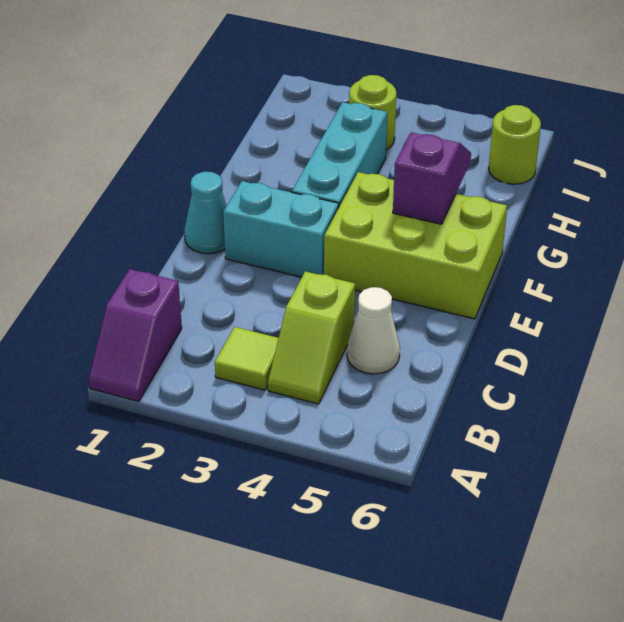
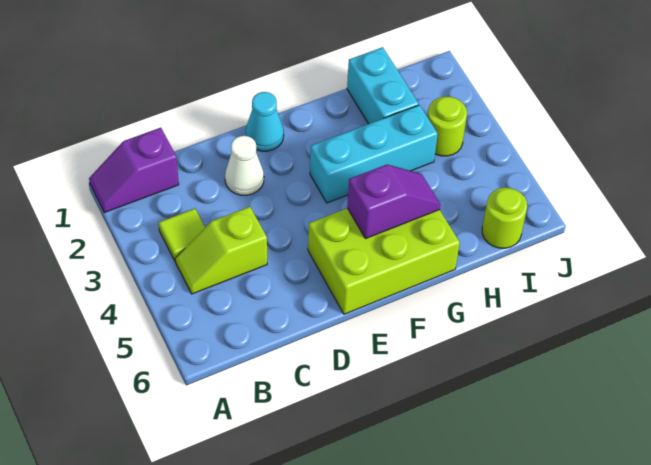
white 1x1 cone [347,287,400,374] -> white 1x1 cone moved to [225,136,264,195]
cyan 1x2 brick [223,181,339,277] -> cyan 1x2 brick moved to [347,47,419,124]
lime 2x3 brick [324,172,507,319] -> lime 2x3 brick turned to [308,208,460,314]

